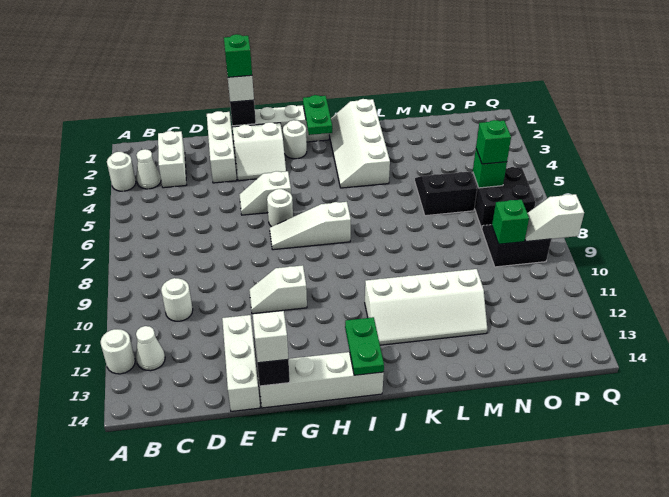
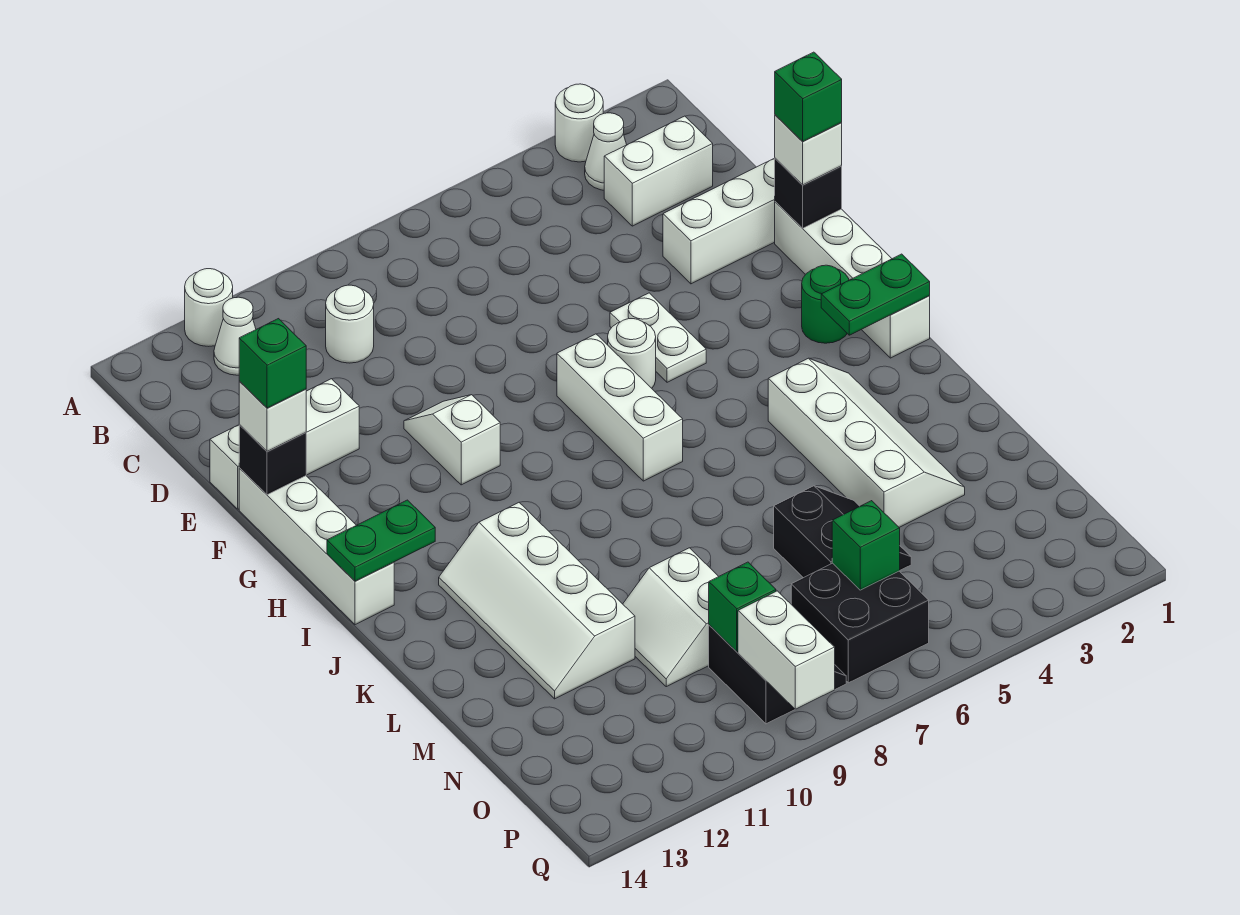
white 2x2 slope [233,122,286,181] -> white 2x2 slope moved to [623,548,719,687]
white 1x2 slope [239,171,291,215] -> white 1x2 plate [610,293,706,382]
white 1x3 slope [270,202,351,250] -> white 1x3 brick [557,334,683,481]
white 1x1 round brick [283,120,307,159] -> green 1x1 round brick [802,265,849,343]
white 2x4 slope [329,99,390,188] -> white 2x4 slope turned to [768,358,965,527]
green 1x1 brick [476,120,511,164] -> green 1x1 brick moved to [239,319,306,408]
white 1x2 slope [525,194,584,241] -> white 1x2 brick [738,591,835,709]

